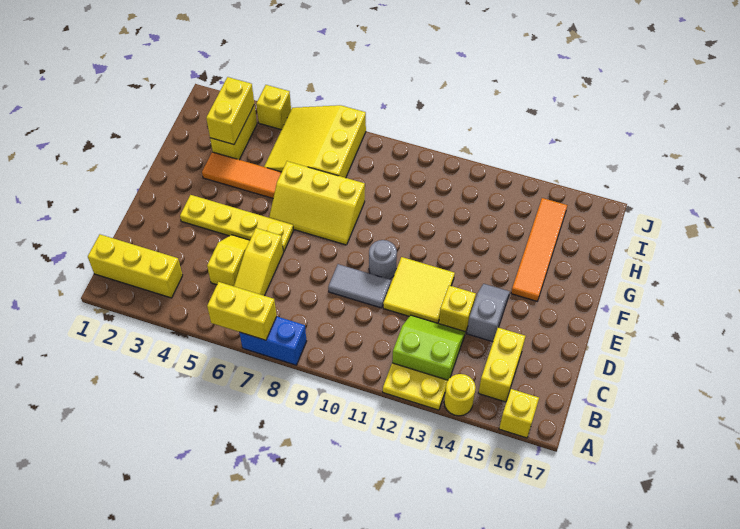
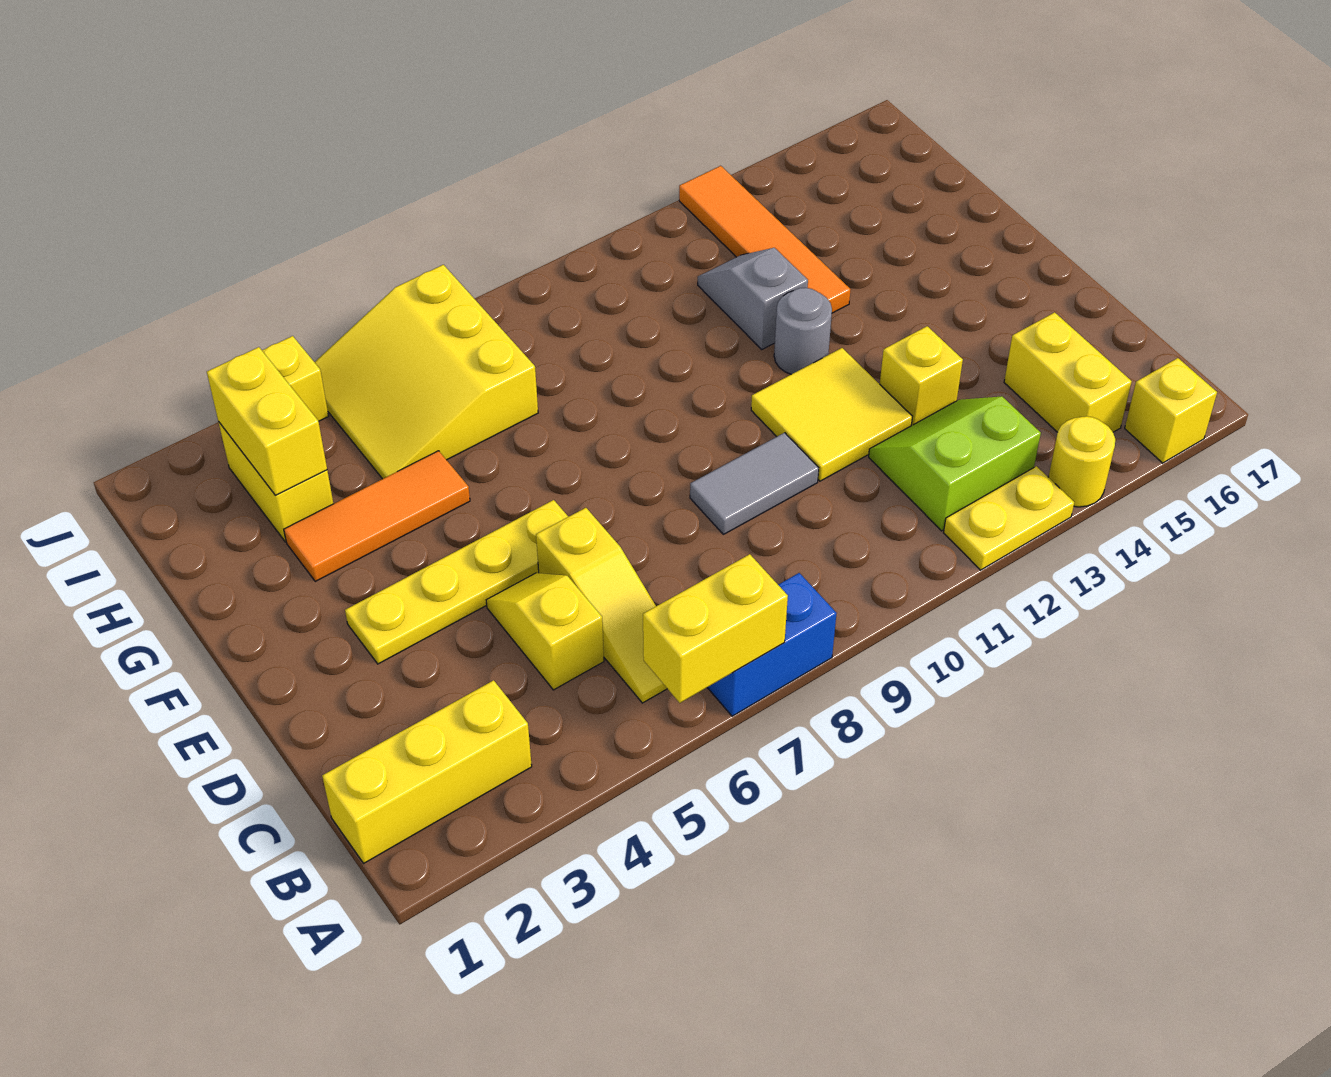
grey 1x2 slope [467,284,510,342] -> grey 1x2 slope moved to [698,248,808,349]
grey 1x1 round brick [369,240,397,279] -> grey 1x1 round brick moved to [774,288,832,374]
yellow 2x3 slope [269,161,365,245] -> none
orange 1x4 tile [511,198,567,301] -> orange 1x4 tile moved to [679,166,851,313]

